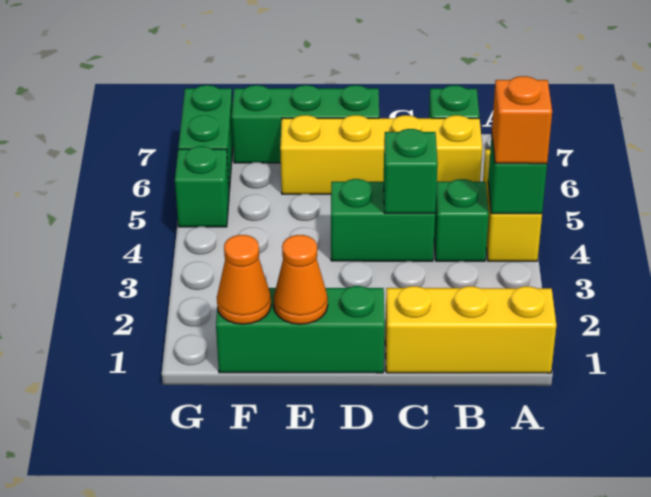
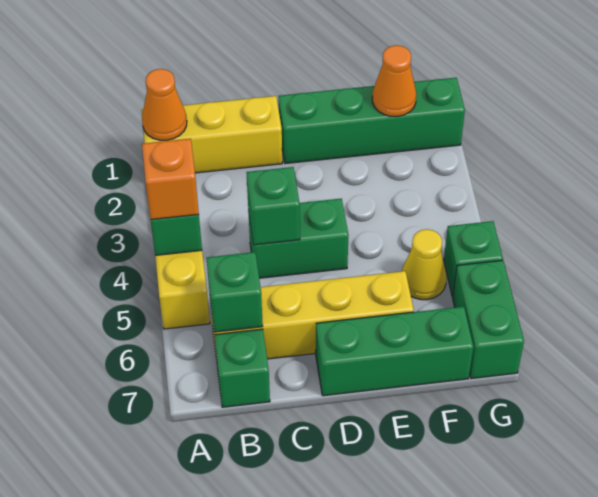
green 1x1 brick [434,179,489,261] -> green 1x1 brick moved to [207,252,263,332]
green 1x3 brick [216,286,385,373] -> green 1x4 brick [279,78,465,164]
orange 1x1 cone [274,235,328,324] -> orange 1x1 cone moved to [142,69,187,140]
none -> yellow 1x1 cone [402,229,447,300]

